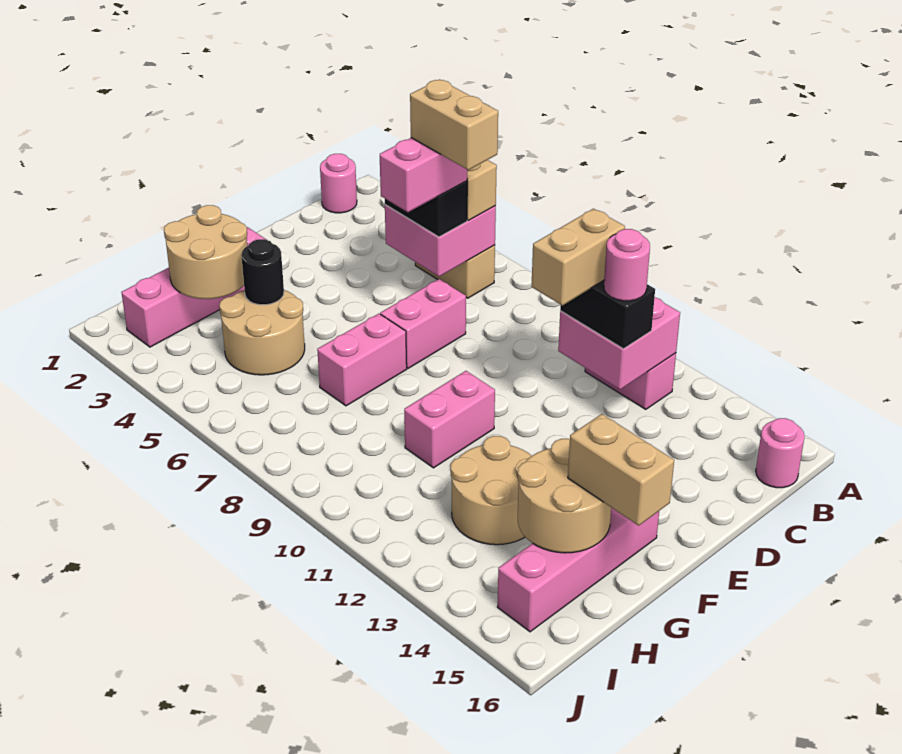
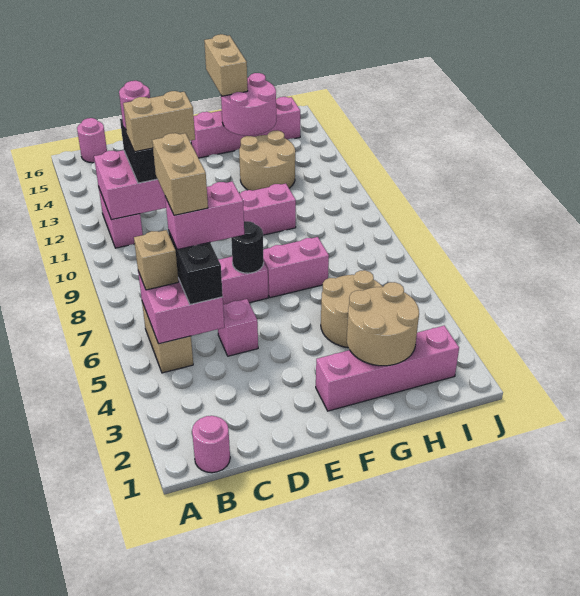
none -> pink 1x1 brick [218,299,258,356]
black 1x1 round brick [241,239,284,305] -> black 1x1 round brick moved to [231,221,264,273]
tan 2x2 round brick [518,439,611,553] -> pink 2x2 round brick [221,73,276,136]

